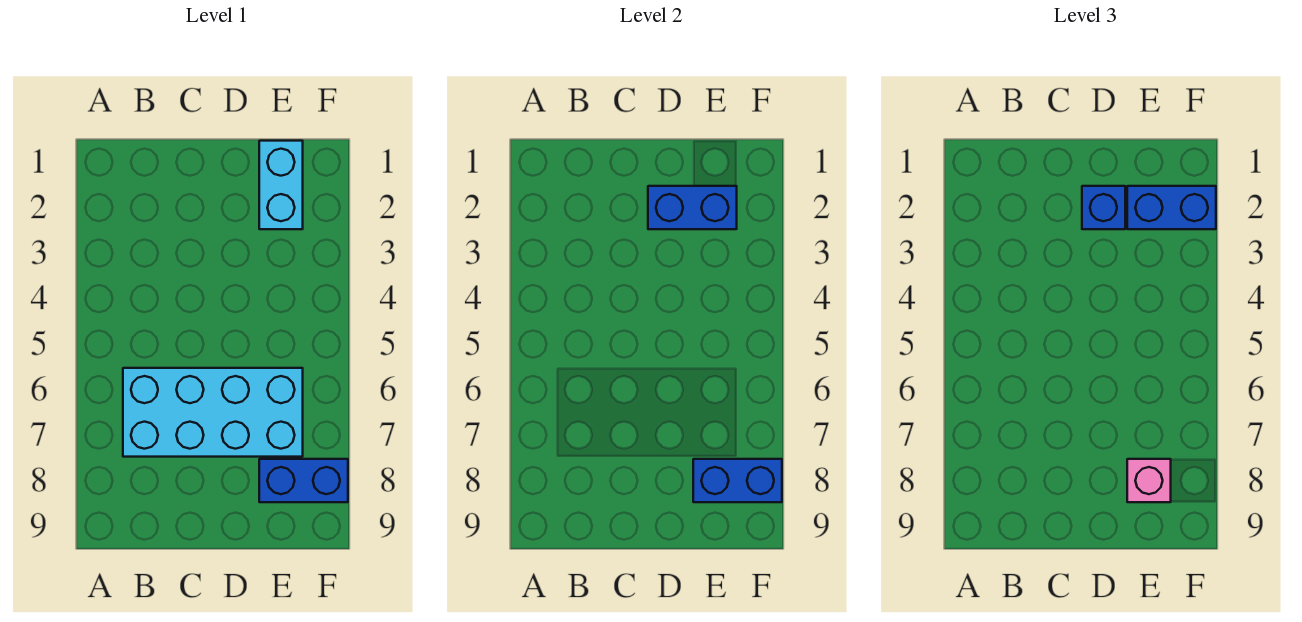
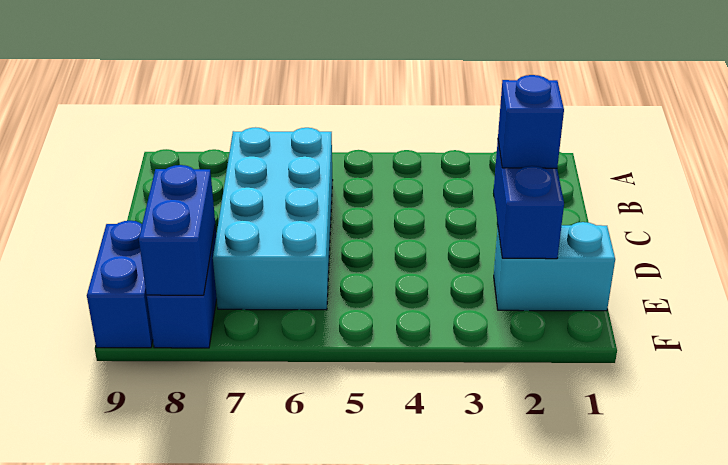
blue 1x2 brick [1127,186,1216,229] -> blue 1x2 brick moved to [87,221,153,348]
pink 1x1 brick [1127,459,1171,502] -> none

